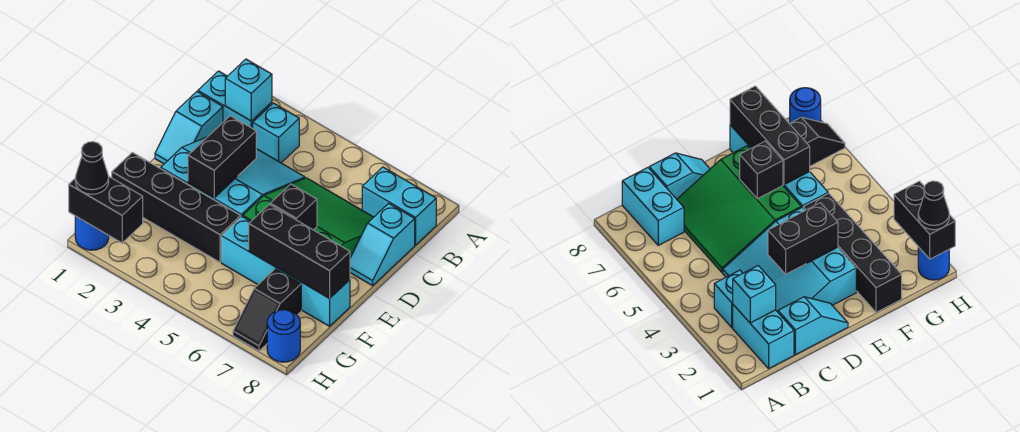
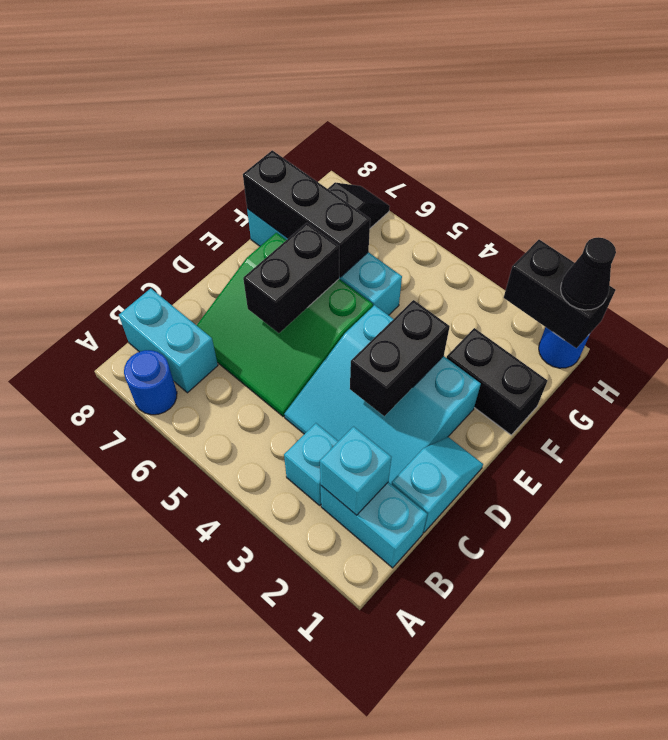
cyan 1x2 slope [350,203,415,286] -> none
black 1x1 brick [270,184,317,230] -> black 1x2 brick [243,223,339,333]
black 1x4 brick [112,152,241,262] -> black 1x2 brick [447,328,548,435]
blue 1x1 round brick [267,310,300,362] -> blue 1x1 round brick moved to [124,350,177,415]

